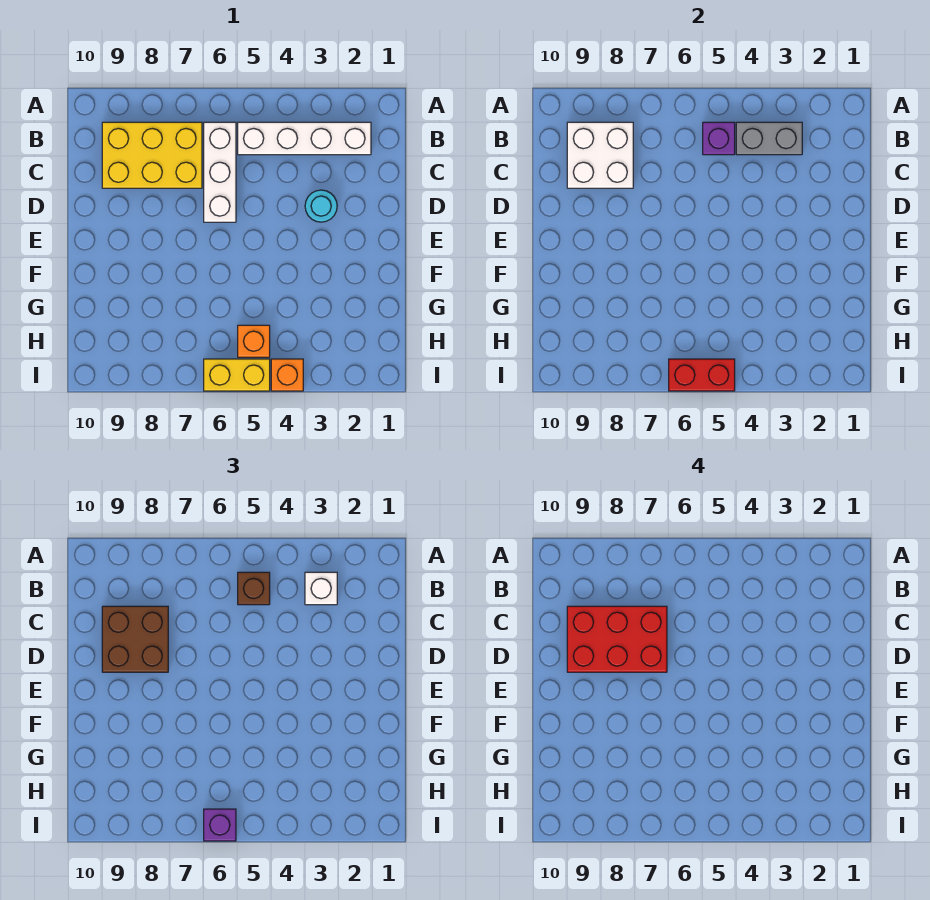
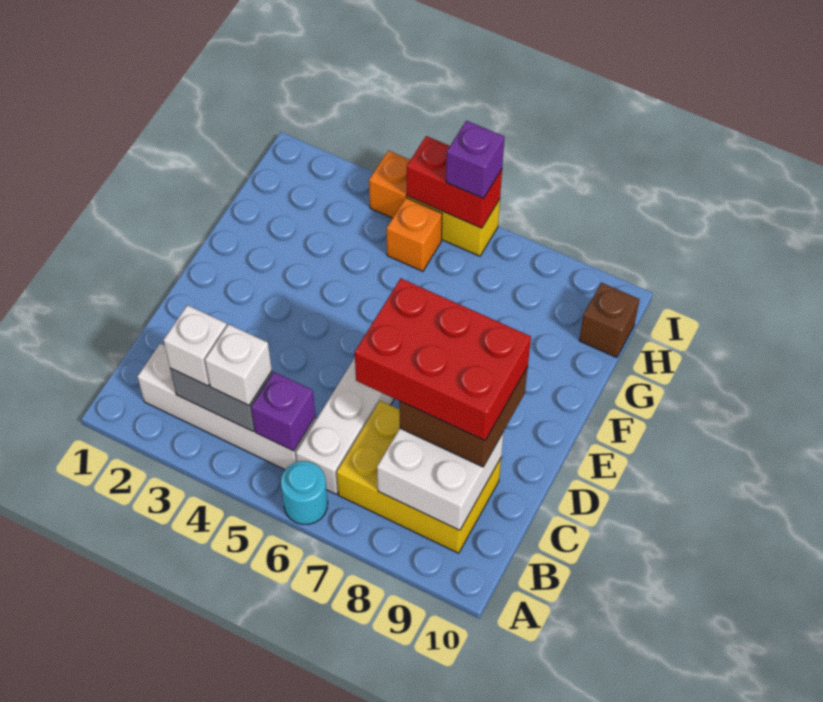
none -> white 1x1 brick [205,324,272,405]
brown 1x1 brick [238,572,270,605] -> brown 1x1 brick moved to [579,283,640,358]
cyan 1x1 round brick [305,190,337,222] -> cyan 1x1 round brick moved to [281,461,328,524]

